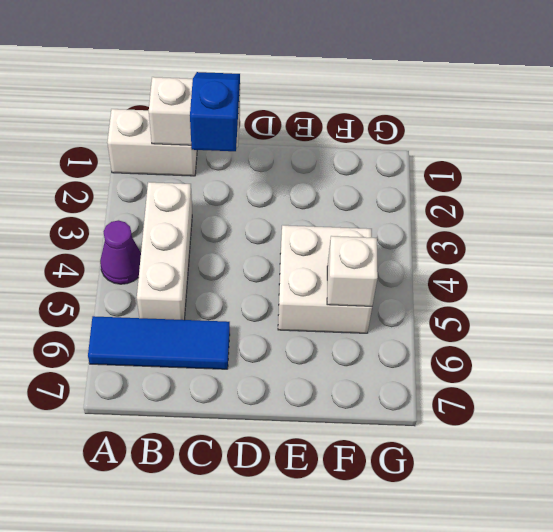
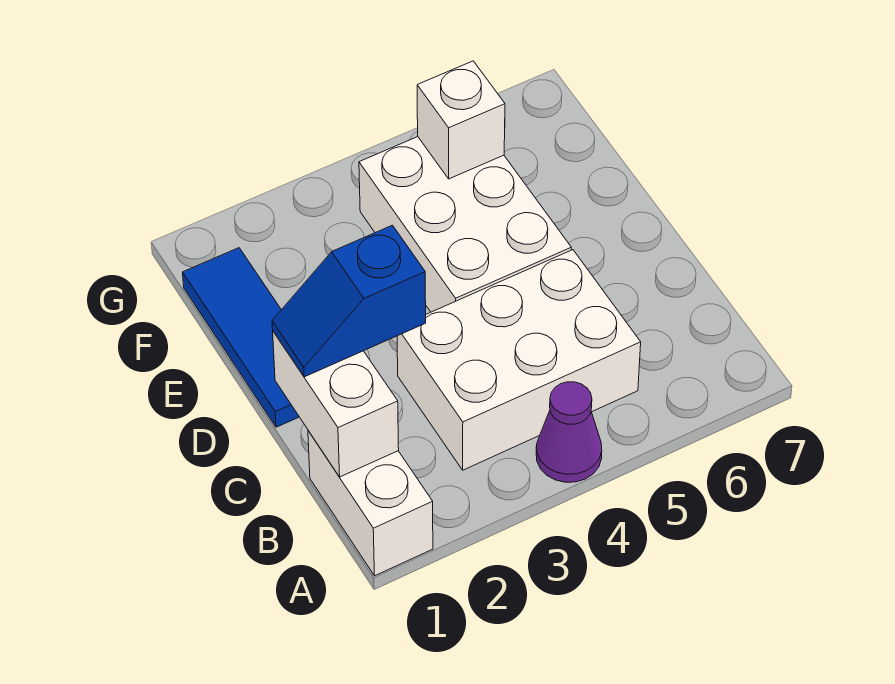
blue 1x3 tile [88,316,230,369] -> blue 1x3 tile moved to [183,248,299,427]
white 1x3 brick [137,182,192,320] -> white 2x3 brick [397,250,641,470]
white 2x2 brick [278,225,372,333] -> white 2x3 brick [359,137,571,312]

